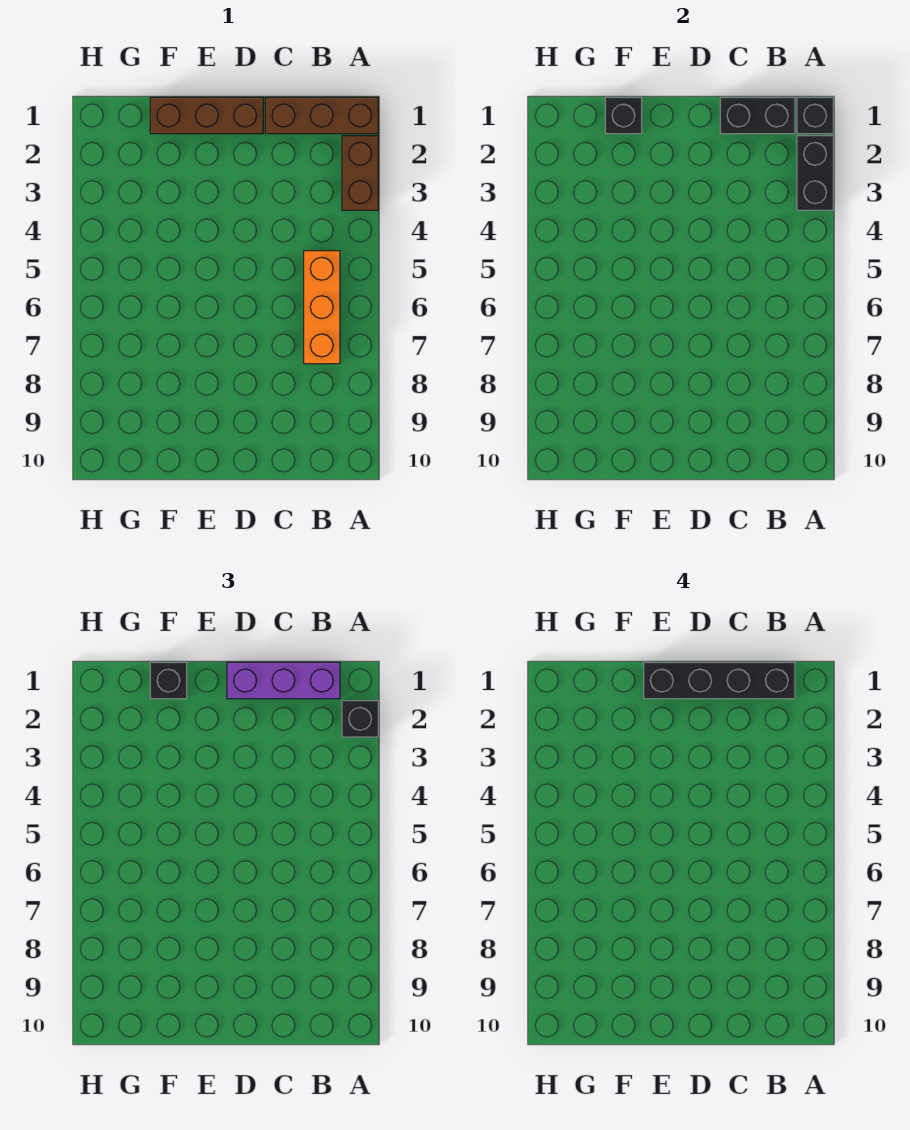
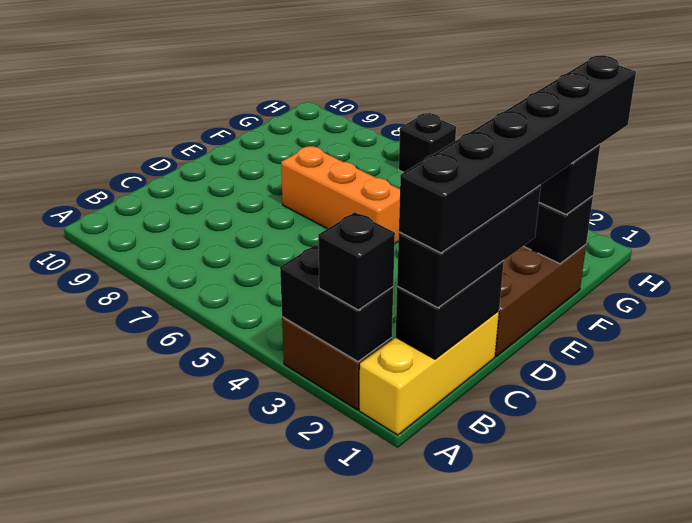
brown 1x3 brick [265,97,378,134] -> yellow 1x3 brick [359,311,499,435]
black 1x1 brick [797,97,833,134] -> black 1x1 brick moved to [399,113,456,172]
purple 1x3 brick [227,662,340,699] -> black 1x3 brick [397,185,541,308]
black 1x4 brick [644,662,795,699] -> black 1x6 brick [399,55,636,253]
orange 1x3 brick [304,251,340,364] -> orange 1x3 brick moved to [281,146,400,244]

